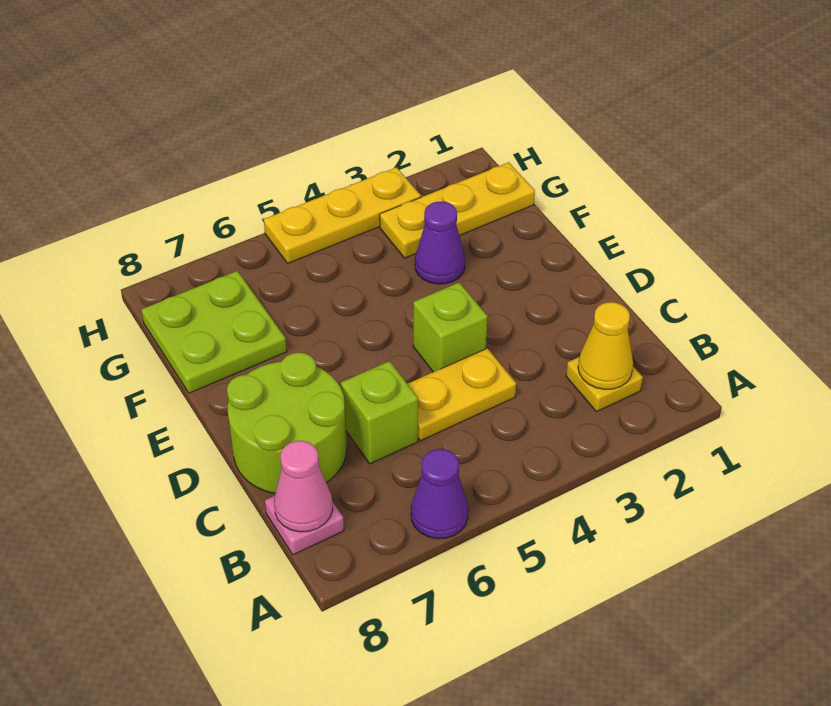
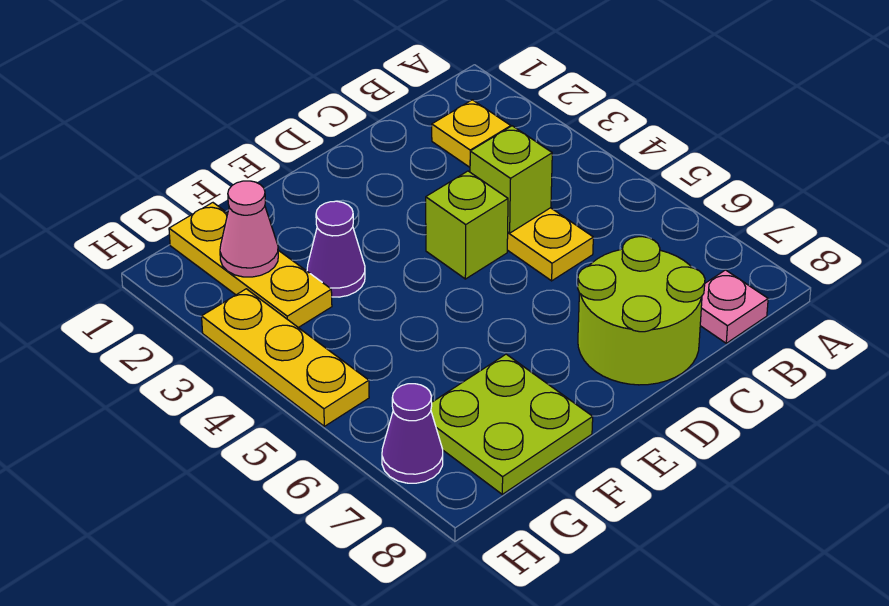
purple 1x1 cone [411,449,468,539] -> purple 1x1 cone moved to [382,384,443,483]
yellow 1x1 cone [578,302,633,389] -> none
pink 1x1 cone [274,441,333,532] -> pink 1x1 cone moved to [220,181,278,277]
lime 1x1 brick [341,361,418,464] -> lime 1x1 brick moved to [470,126,552,233]

